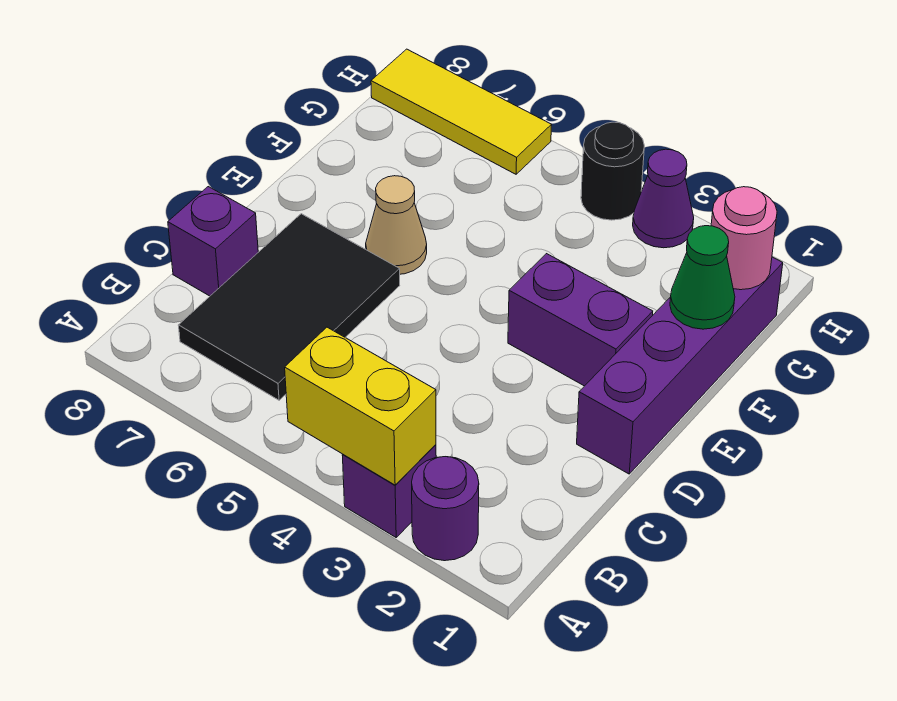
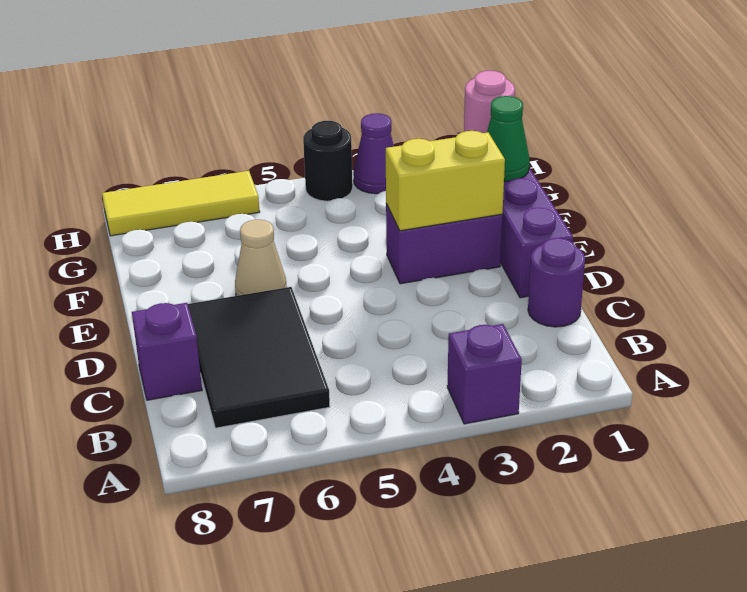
purple 1x1 round brick [412,457,479,561] -> purple 1x1 round brick moved to [528,238,585,327]
yellow 1x2 brick [285,327,436,485] -> yellow 1x2 brick moved to [386,131,505,231]

